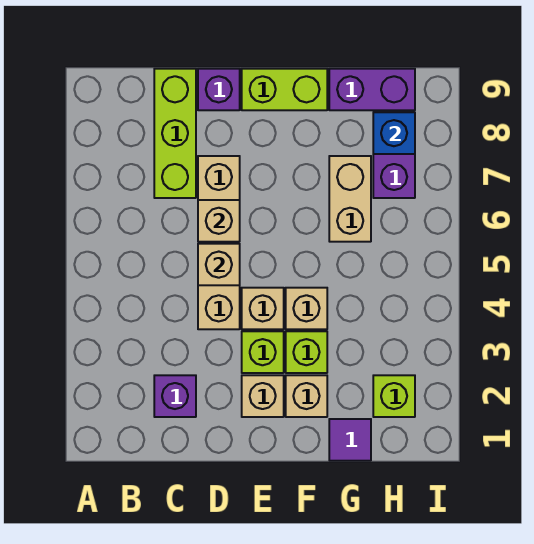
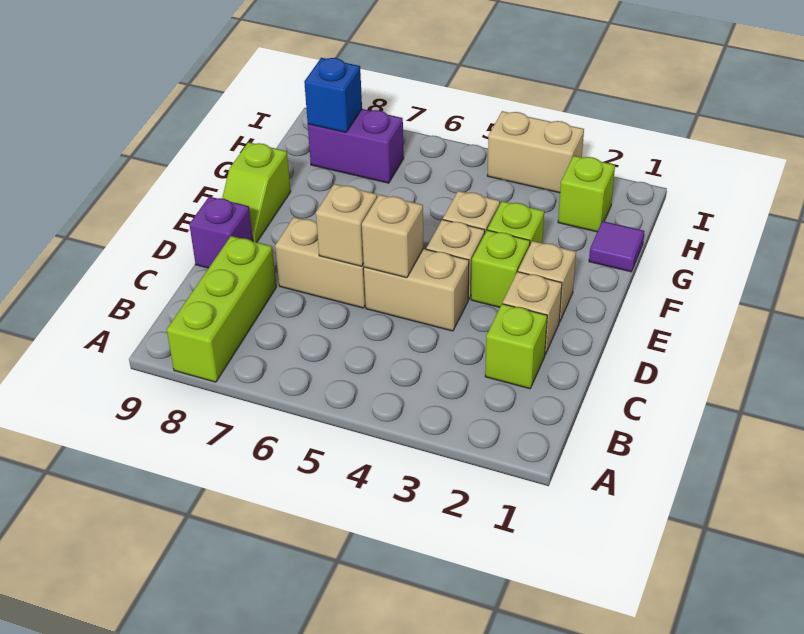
purple 1x1 brick [154,375,196,417] -> lime 1x1 brick [485,304,547,389]
lime 1x3 brick [154,69,196,198] -> lime 1x3 brick turned to [167,236,276,382]
lime 1x2 brick [242,69,327,110] -> lime 1x2 slope [222,142,291,242]
tan 1x1 brick [286,375,327,417] -> tan 1x1 brick moved to [503,272,562,354]
tan 1x2 brick [329,156,371,242] -> tan 1x2 brick moved to [487,111,584,193]
purple 1x2 brick [329,69,415,110] -> none

